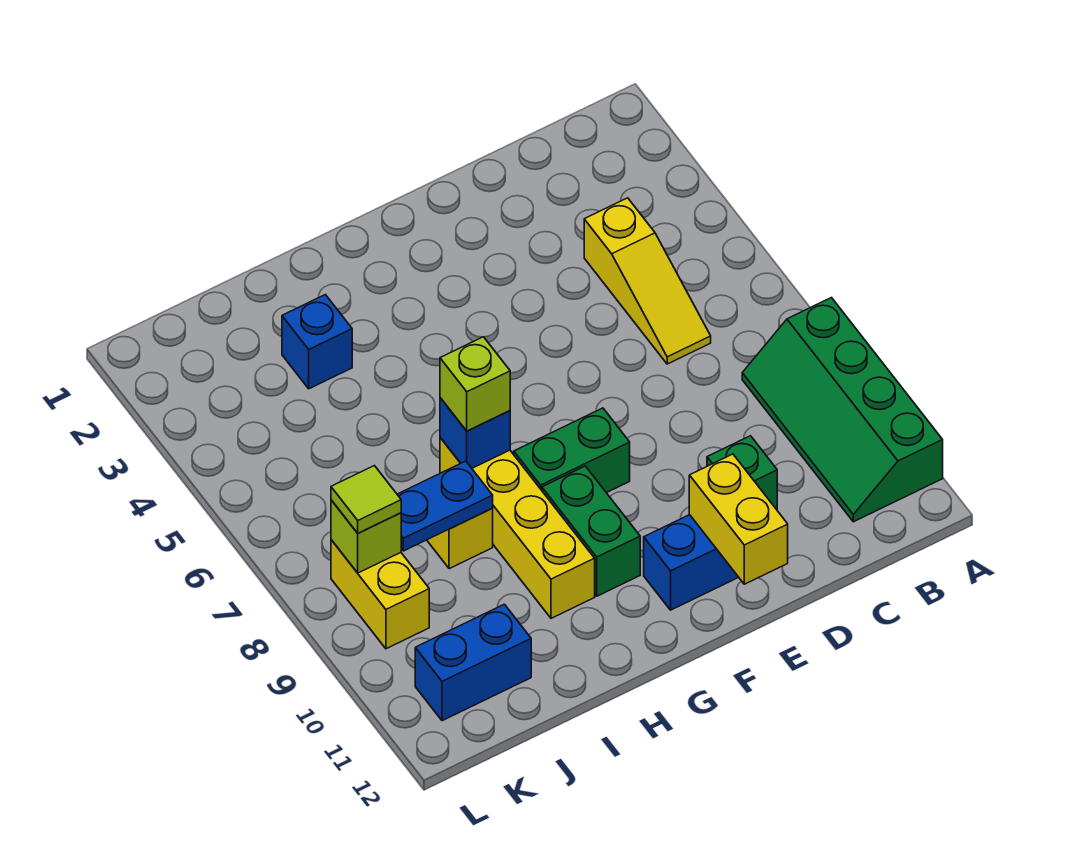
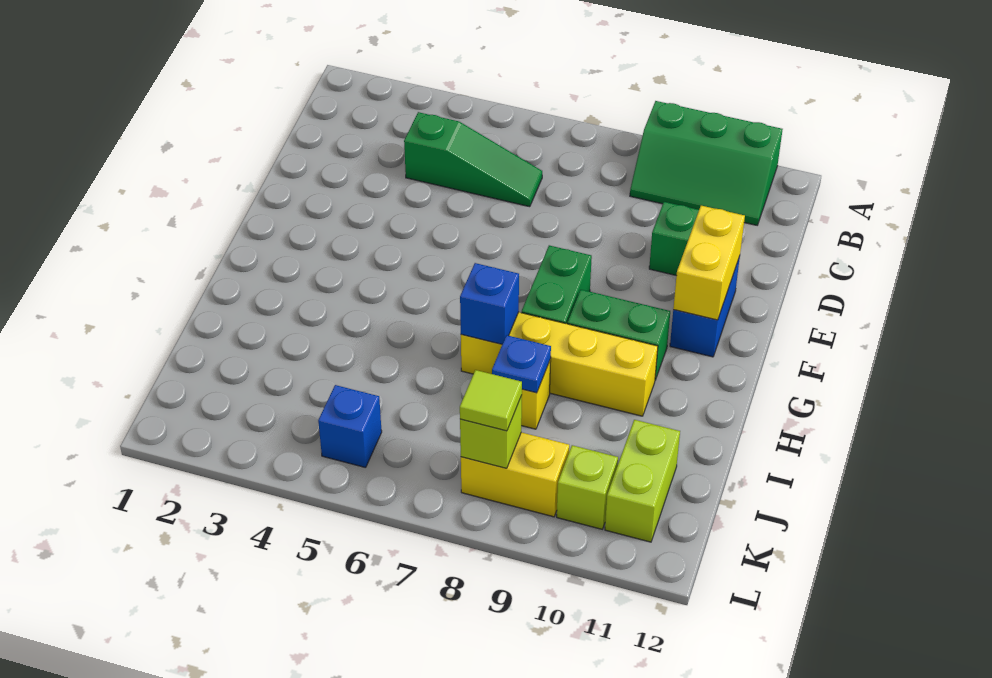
green 2x4 slope [742,298,943,522] -> green 2x3 slope [630,101,783,225]
yellow 1x3 slope [584,198,711,364] -> green 1x3 slope [404,112,542,207]
yellow 1x2 brick [689,454,788,584] -> yellow 1x2 brick turned to [673,206,745,320]
lime 1x1 brick [440,337,510,431] -> lime 1x1 brick moved to [557,445,618,529]
blue 1x1 brick [282,295,352,389] -> blue 1x1 brick moved to [318,385,382,468]
blue 1x2 plate [397,461,493,551] -> blue 1x1 plate [492,335,551,393]
blue 1x2 brick [415,604,531,721] -> lime 1x2 brick [605,420,680,542]

